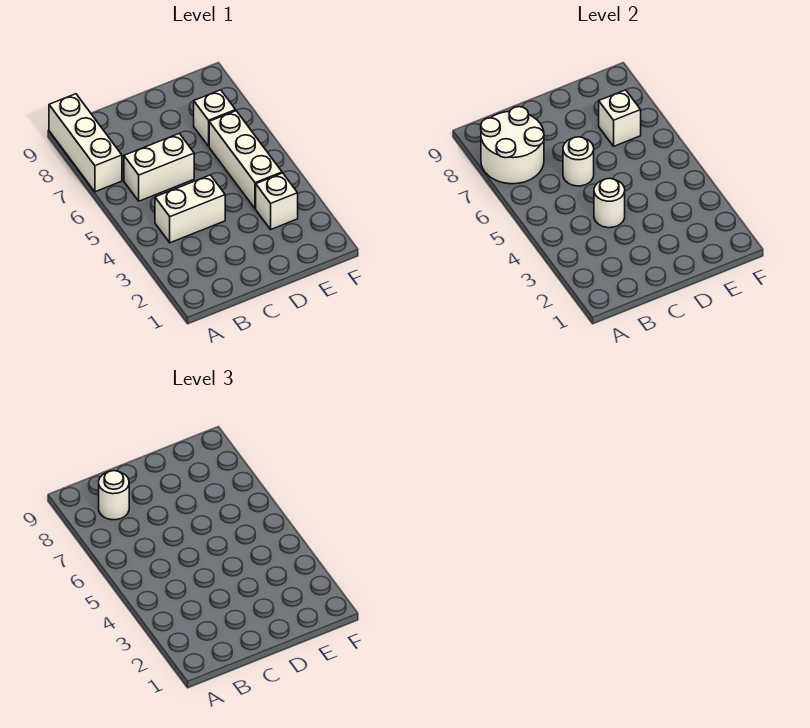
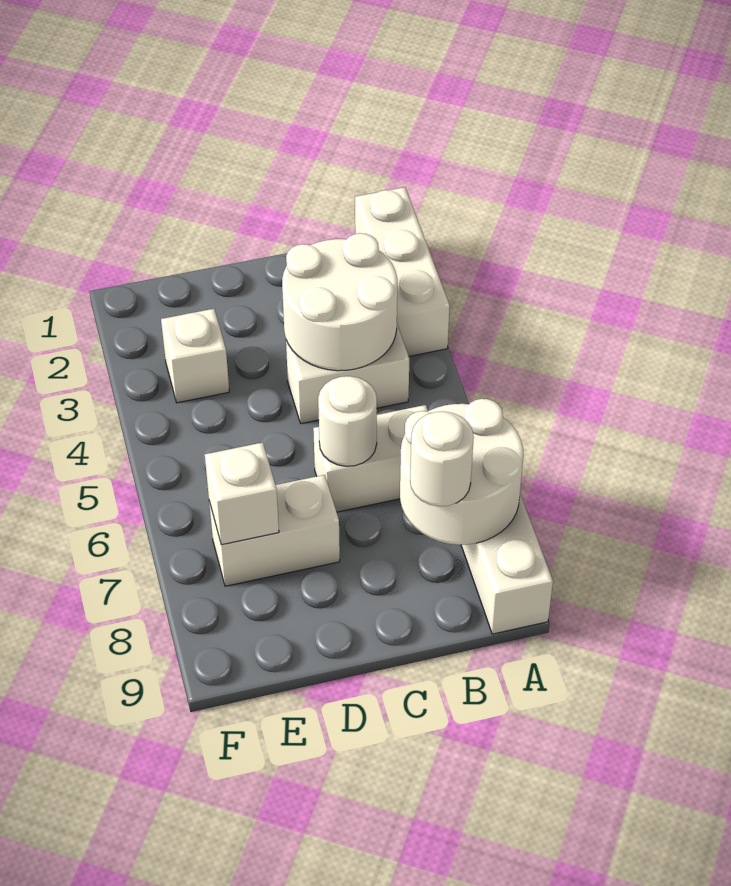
white 1x1 round brick [594,178,625,228] -> white 2x2 round brick [282,233,397,371]
white 1x3 brick [209,111,282,209] -> white 1x3 brick moved to [355,187,450,356]
white 1x1 brick [194,90,236,146] -> white 1x2 brick [209,475,340,586]

